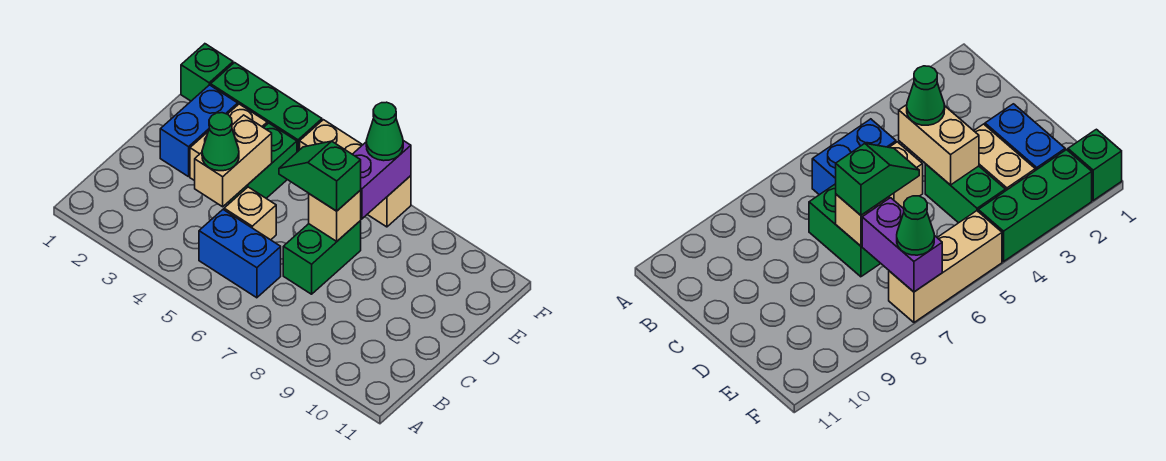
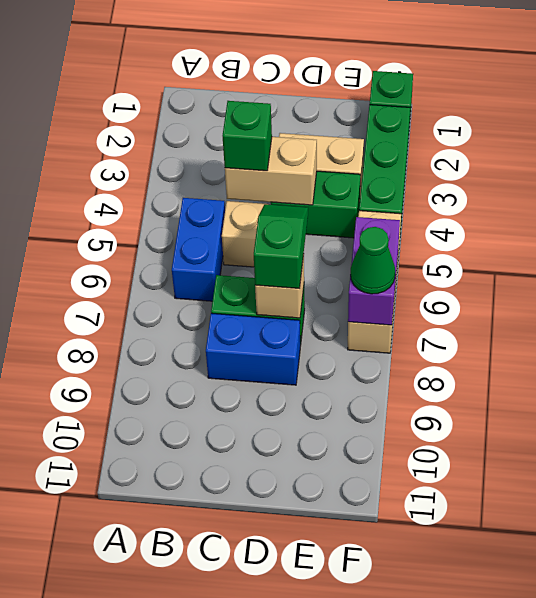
green 1x1 cone [202,113,239,171] -> green 1x1 brick [223,101,272,171]
blue 1x2 brick [160,85,238,177] -> blue 1x2 brick moved to [206,313,300,385]
purple 1x2 brick [352,141,411,219] -> purple 1x2 brick turned to [348,217,400,325]

